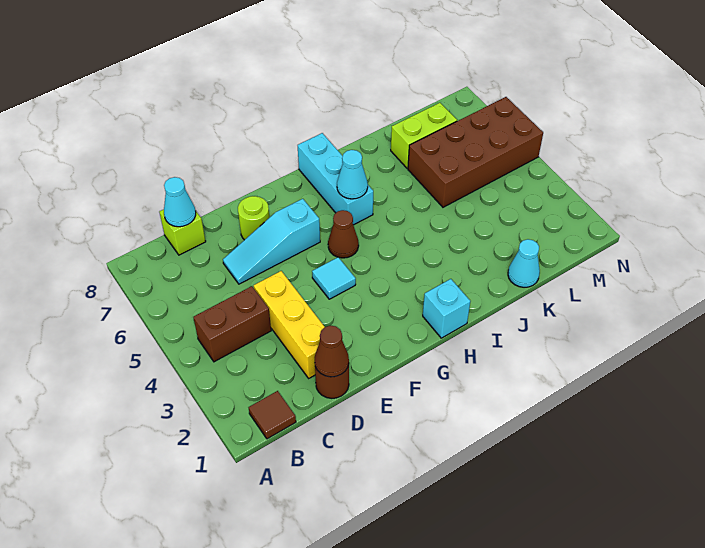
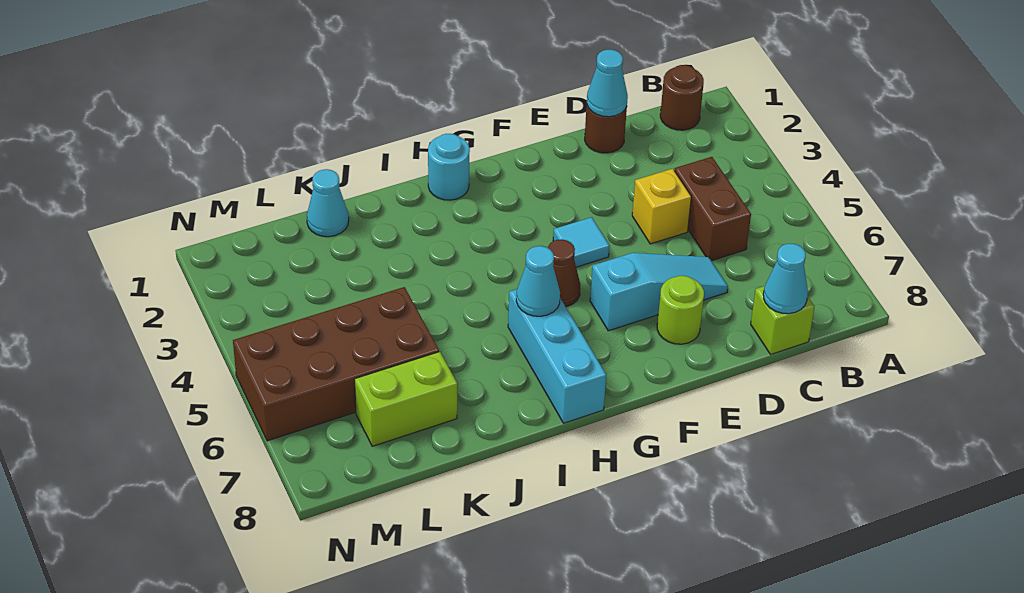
brown 1x1 tile [249,391,296,439] -> brown 1x1 round brick [660,65,704,130]
brown 1x2 brick [193,286,271,362] -> brown 1x2 brick turned to [674,157,751,261]
brown 1x1 cone [315,325,349,377] -> cyan 1x1 cone [587,49,628,117]
yellow 1x3 brick [254,271,325,378] -> yellow 1x1 brick [632,169,691,244]
cyan 1x1 brick [423,279,470,338] -> cyan 1x1 round brick [428,134,470,200]

